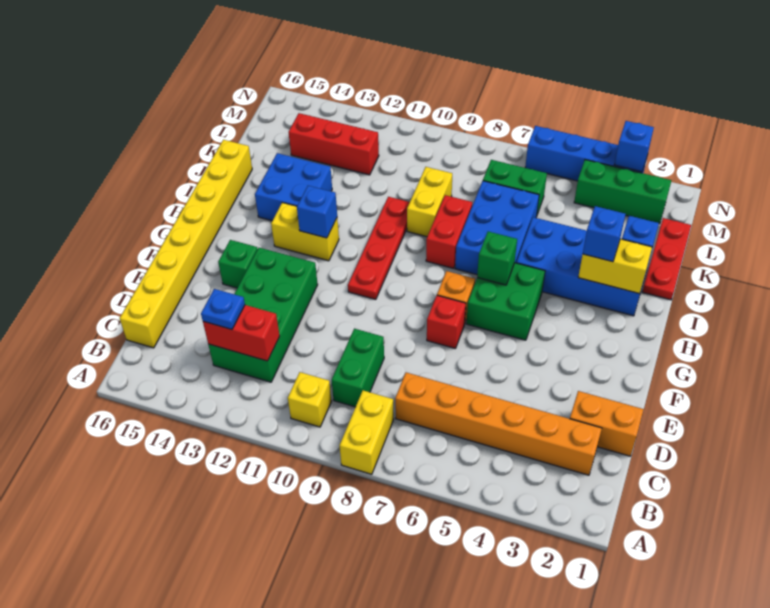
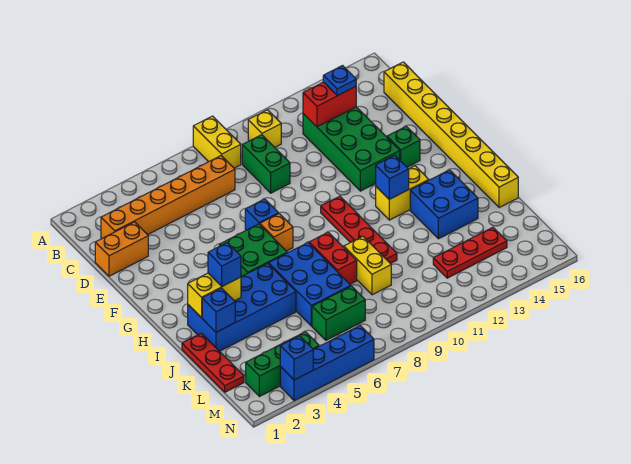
red 1x1 brick [427,295,466,348] -> blue 1x1 brick [245,199,278,230]
green 1x1 brick [477,231,517,285] -> none
red 1x3 brick [289,113,379,175] -> red 1x3 plate [433,227,507,278]

